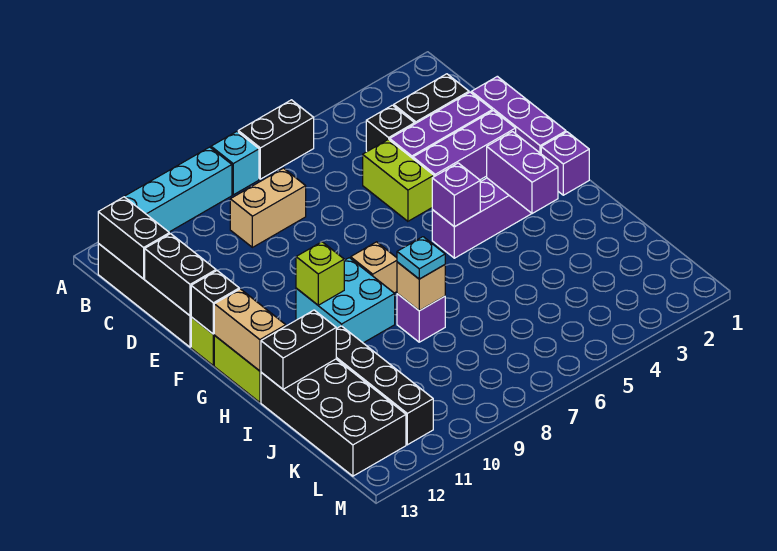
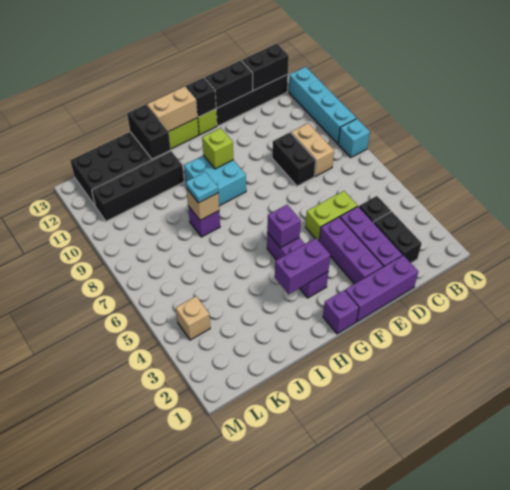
black 1x2 brick [238,100,314,179] -> black 1x2 brick moved to [272,133,316,186]
tan 1x1 brick [351,242,397,293] -> tan 1x1 brick moved to [176,296,210,340]

